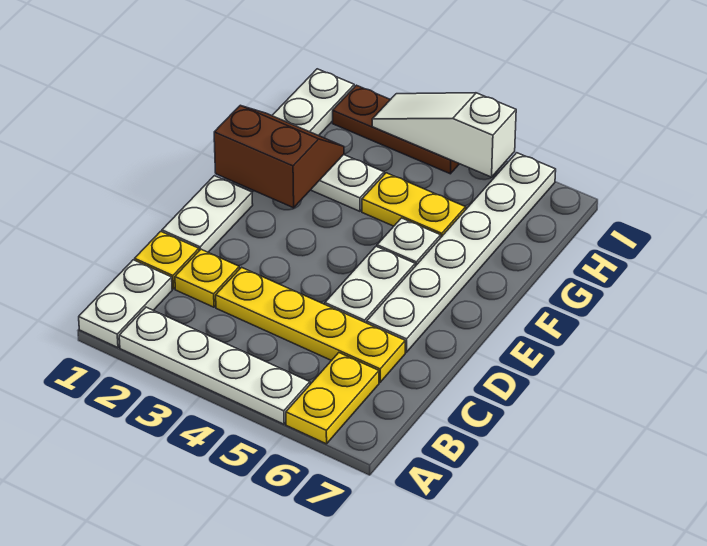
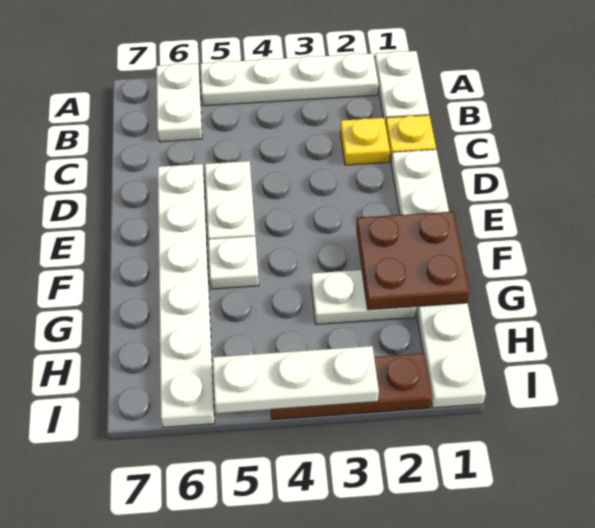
yellow 1x2 plate [286,353,379,444] -> white 1x2 plate [156,63,202,142]
yellow 1x4 plate [216,267,405,382] -> none
brown 2x2 slope [214,106,344,208] -> brown 2x2 plate [356,211,470,310]
yellow 1x2 plate [362,173,466,237] -> none
white 1x3 slope [372,93,516,177] -> white 1x3 plate [213,346,379,413]

